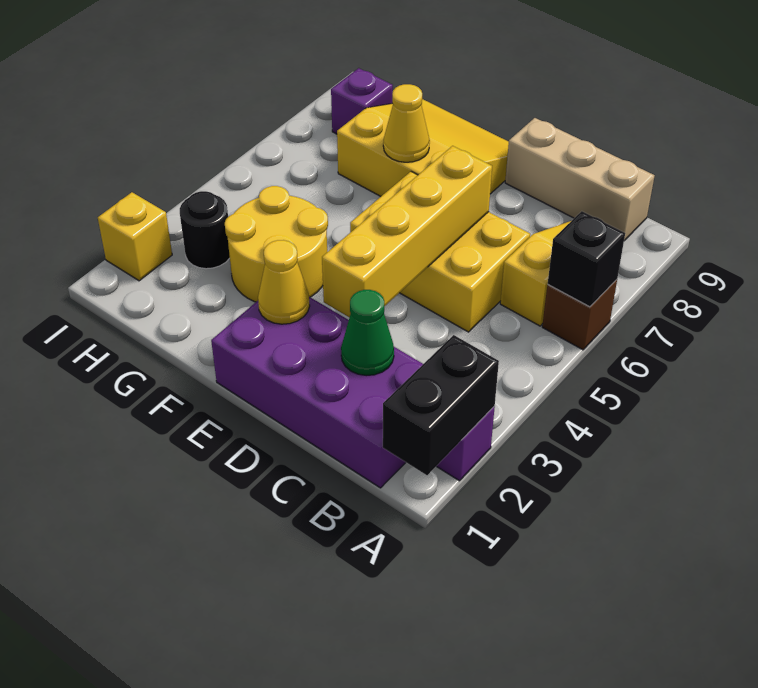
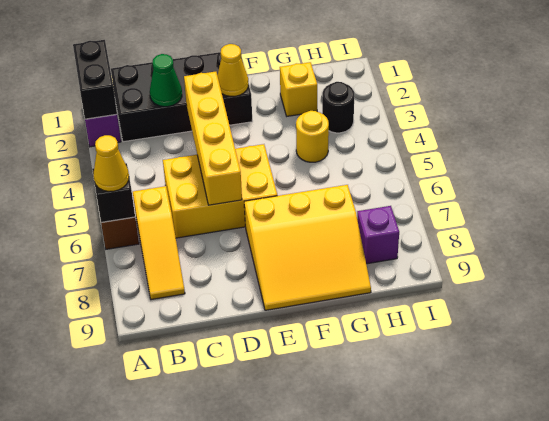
purple 2x4 brick [211,297,423,488] -> black 2x4 brick [111,52,252,142]
tan 1x3 brick [505,118,655,241] -> none
yellow 2x2 round brick [225,186,328,302] -> yellow 1x1 round brick [296,111,329,162]
yellow 1x1 cone [383,84,430,162] -> yellow 1x1 cone moved to [93,135,129,192]
yellow 1x1 brick [98,192,172,281] -> yellow 1x1 brick moved to [280,62,317,116]

